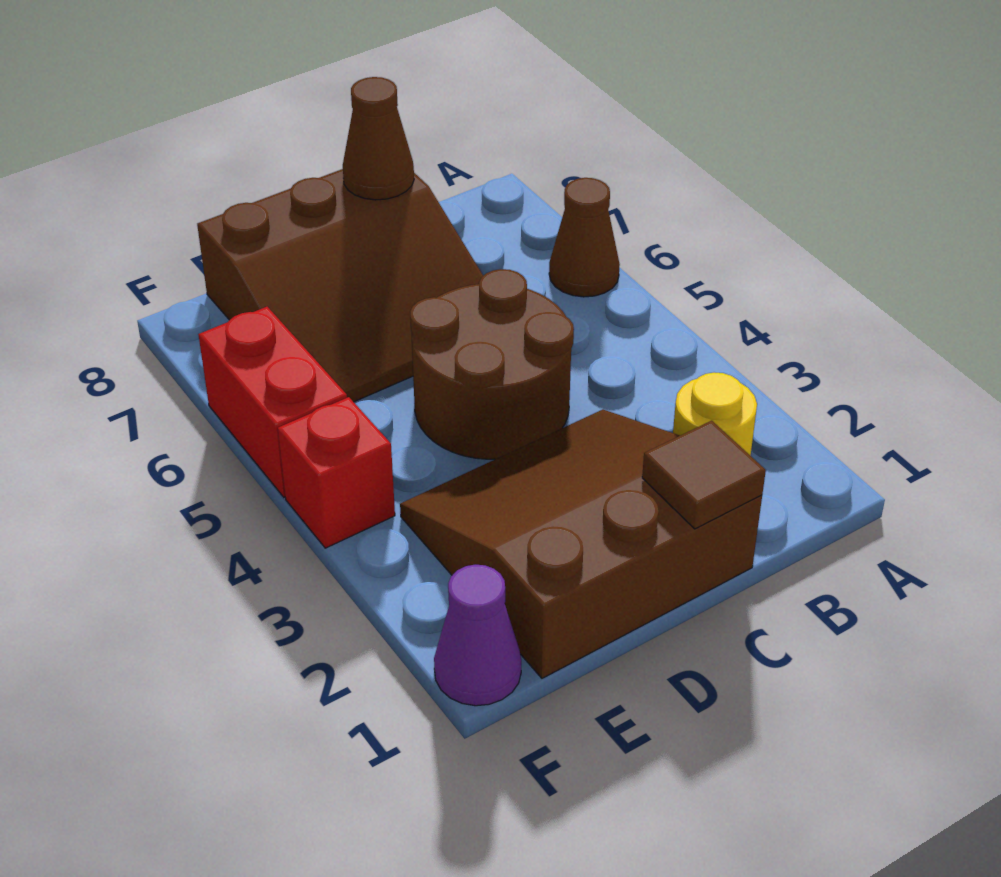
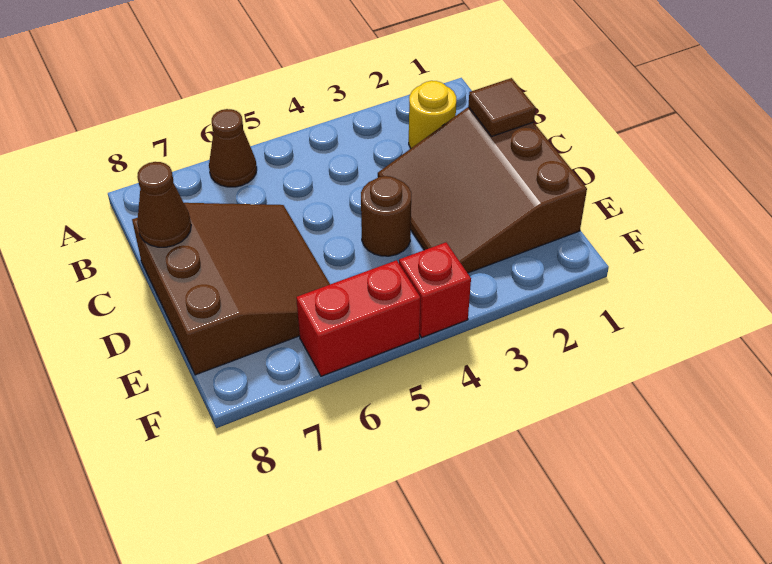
brown 2x2 round brick [410,269,574,459] -> brown 1x1 round brick [361,176,411,256]
purple 1x1 cone [434,565,521,706] -> none

